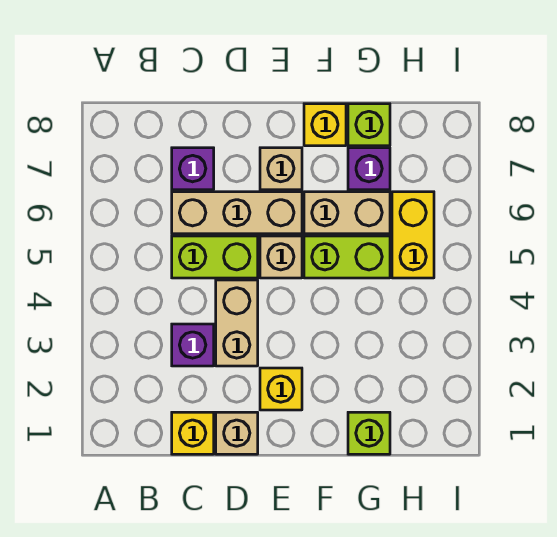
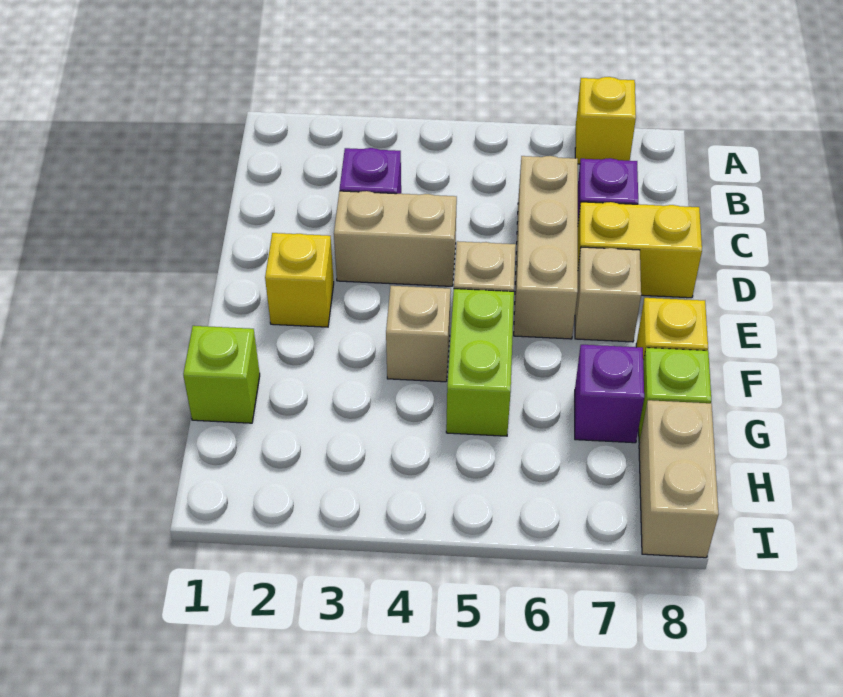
yellow 1x1 brick [172,412,214,454] -> yellow 1x1 brick moved to [575,77,636,164]
lime 1x2 brick [172,236,258,278] -> none
tan 1x1 brick [216,412,258,454] -> tan 1x1 brick moved to [386,286,451,382]
tan 1x2 brick [304,192,390,234] -> tan 1x2 brick moved to [639,400,719,558]
yellow 1x2 brick [392,192,434,278] -> yellow 1x2 brick moved to [578,202,702,298]

